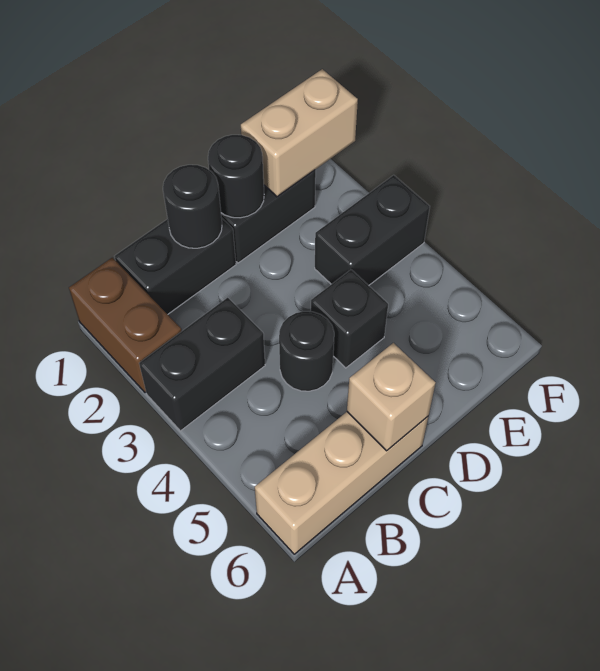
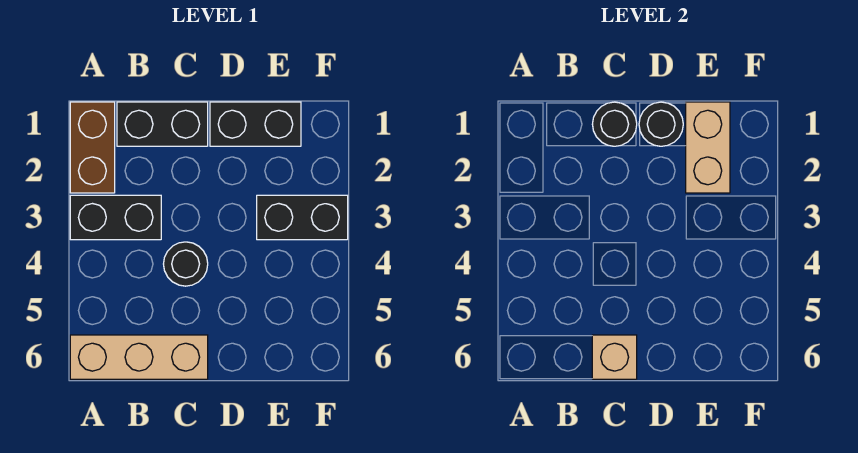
black 1x1 brick [311,270,388,368] -> none
tan 1x2 brick [241,69,358,197] -> tan 1x2 brick turned to [686,102,730,193]

